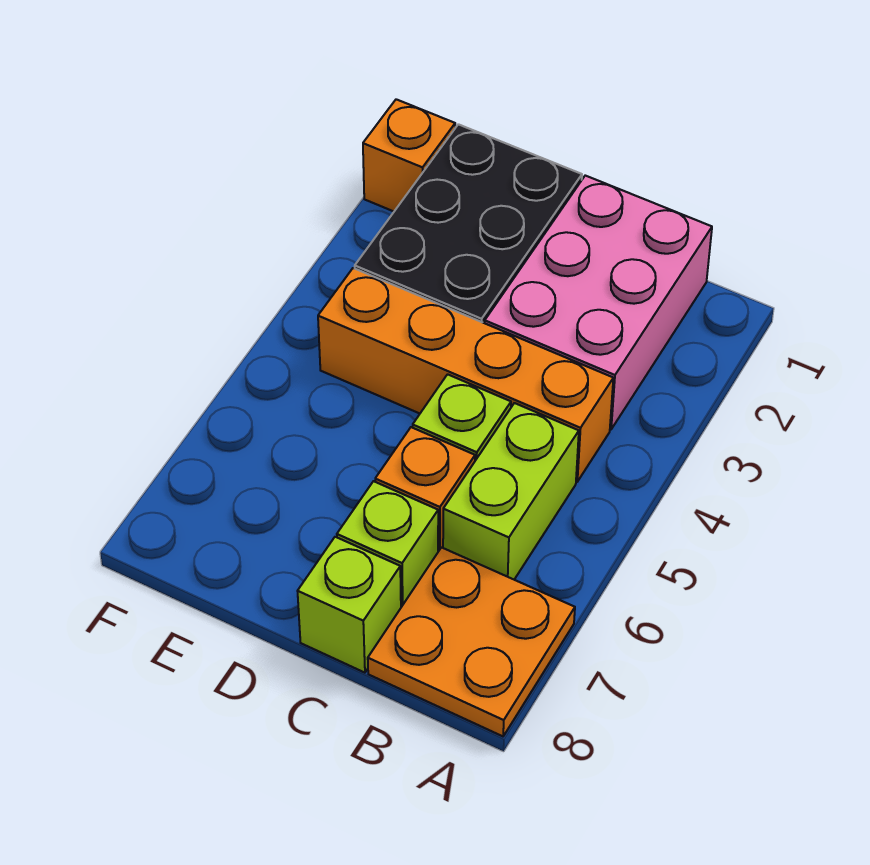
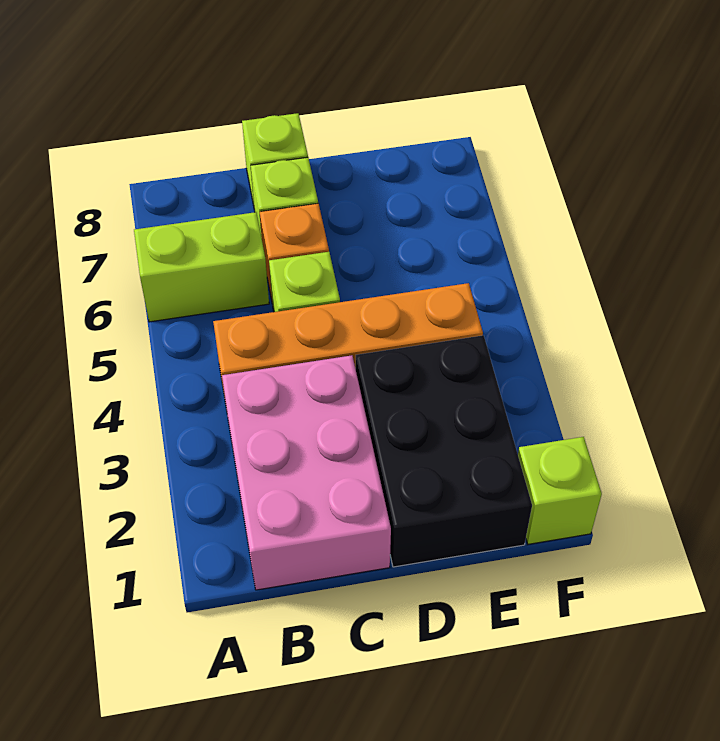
orange 2x2 plate [368,547,575,736] -> none
lime 1x2 brick [443,403,579,579] -> lime 1x2 brick turned to [134,212,269,322]
orange 1x1 brick [363,99,455,211] -> lime 1x1 brick [518,437,602,544]

